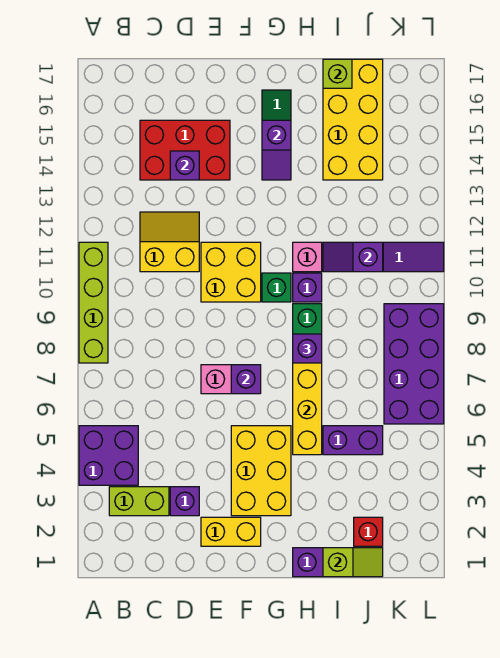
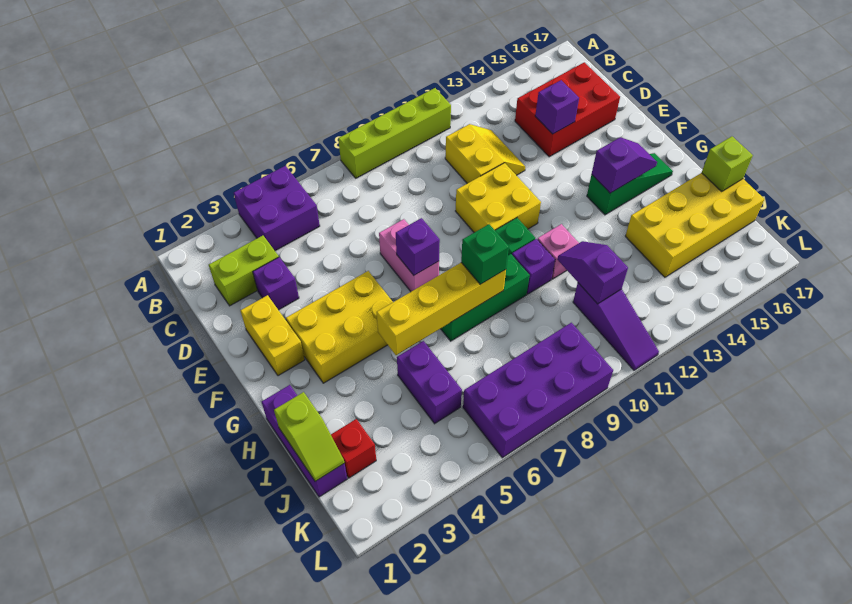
lime 1x2 brick [109,487,169,516] -> lime 1x2 brick turned to [209,236,279,306]
red 2x3 brick [140,120,230,180] -> red 2x3 brick turned to [515,62,620,157]
purple 1x2 slope [262,120,291,180] -> purple 1x2 slope turned to [592,137,657,193]
purple 1x1 brick [293,334,322,363] -> green 1x1 brick [461,224,509,284]

